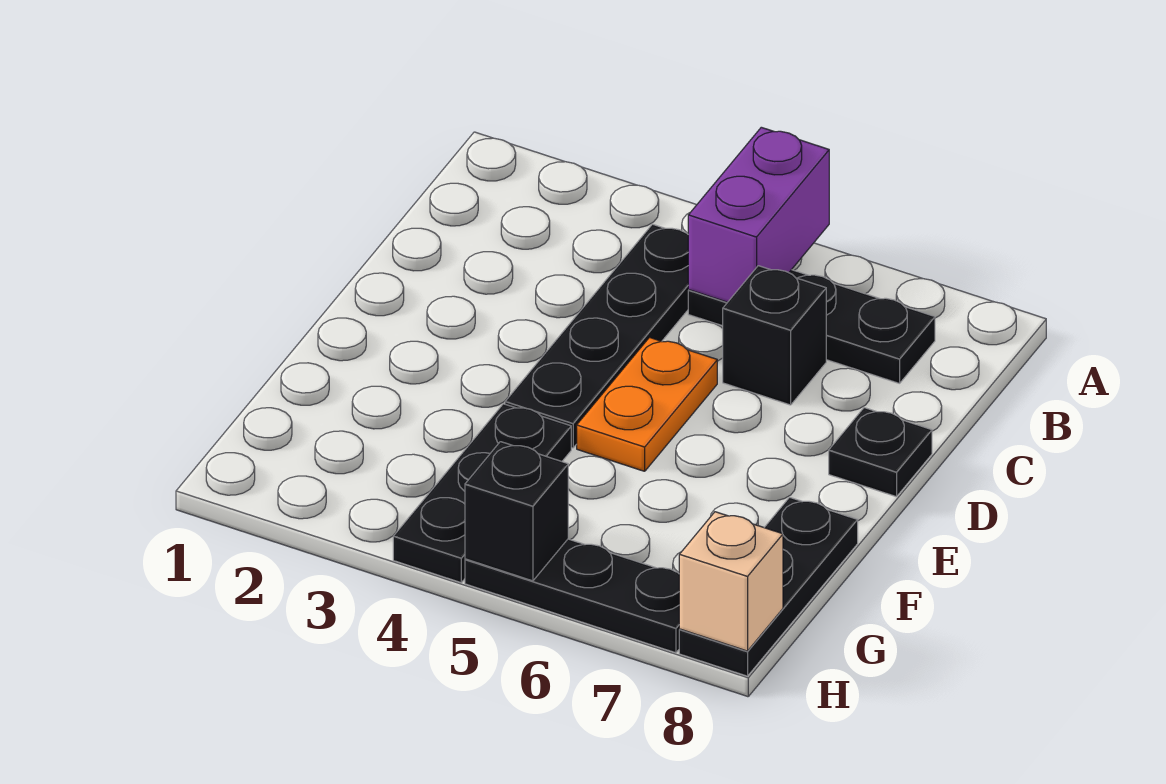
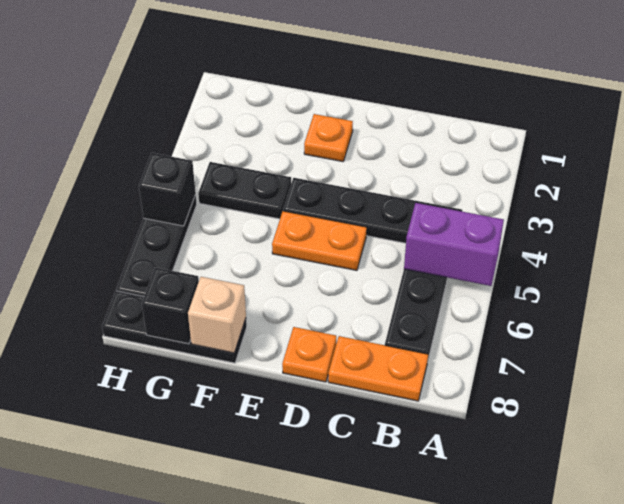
none -> orange 1x2 plate [328,336,428,401]
black 1x1 brick [723,266,826,405] -> black 1x1 brick moved to [142,267,199,344]
black 1x1 plate [829,408,932,497] -> orange 1x1 plate [282,327,336,382]
none -> orange 1x1 plate [304,114,353,162]
black 1x3 plate [393,404,571,583] -> black 1x2 plate [198,162,291,219]
tan 1x1 brick [679,512,783,651] -> tan 1x1 brick moved to [188,277,246,353]

